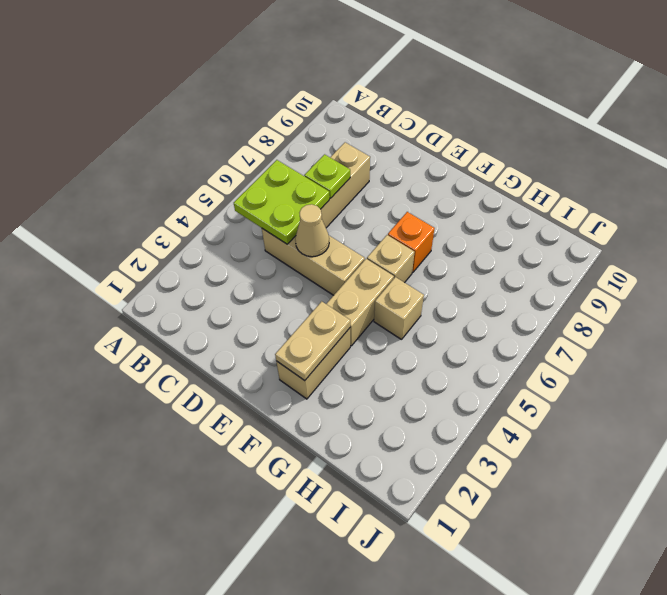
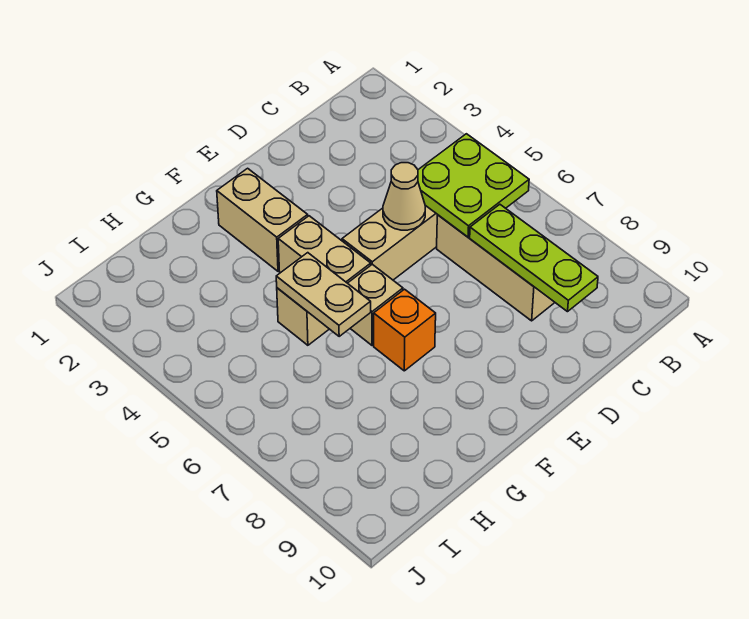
lime 1x1 plate [304,154,350,198] -> lime 1x3 plate [470,204,598,312]
tan 1x2 plate [275,301,350,381] -> tan 1x2 plate moved to [276,253,371,336]

